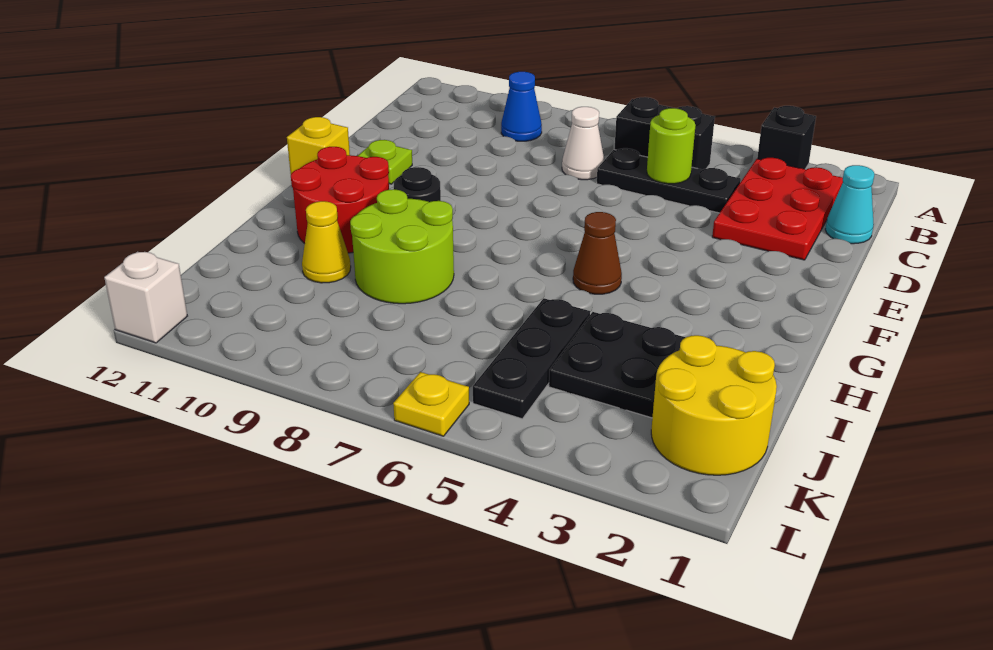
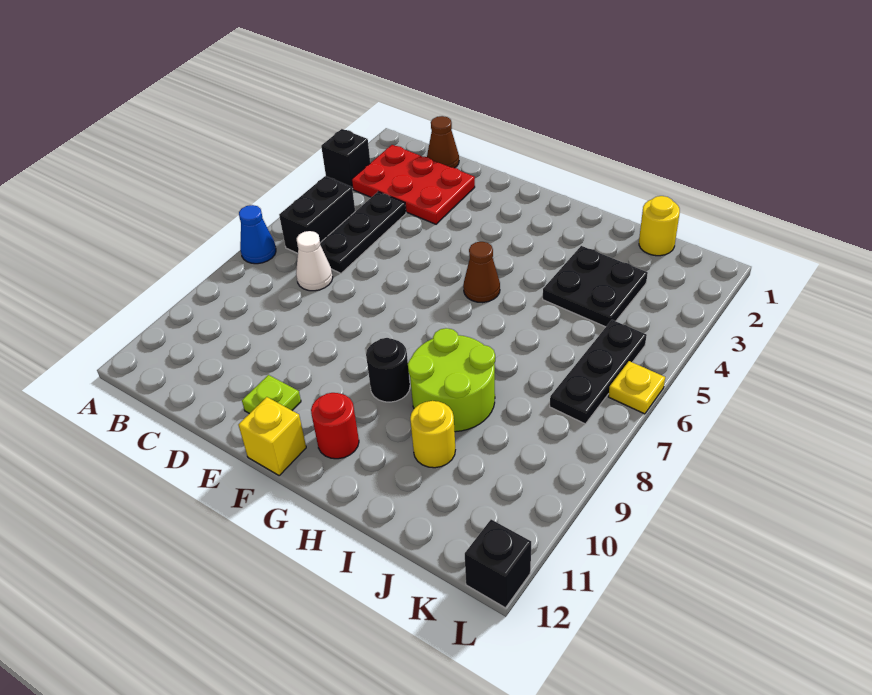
blue 1x1 cone [501,72,542,141] -> blue 1x1 cone moved to [239,205,276,264]
cyan 1x1 cone [825,165,874,244] -> brown 1x1 cone [427,116,459,168]
lime 1x1 round brick [647,108,695,184] -> none
red 2x2 round brick [291,147,389,253] -> red 1x1 round brick [311,393,359,459]
black 1x3 plate [473,298,590,419] -> black 1x3 plate turned to [550,320,647,424]
yellow 1x1 cone [302,201,351,283] -> yellow 1x1 round brick [410,401,455,468]
yellow 2x2 round brick [651,335,777,475] -> yellow 1x1 round brick [639,196,680,256]
white 1x1 brick [104,252,187,343] -> black 1x1 brick [465,520,531,608]

